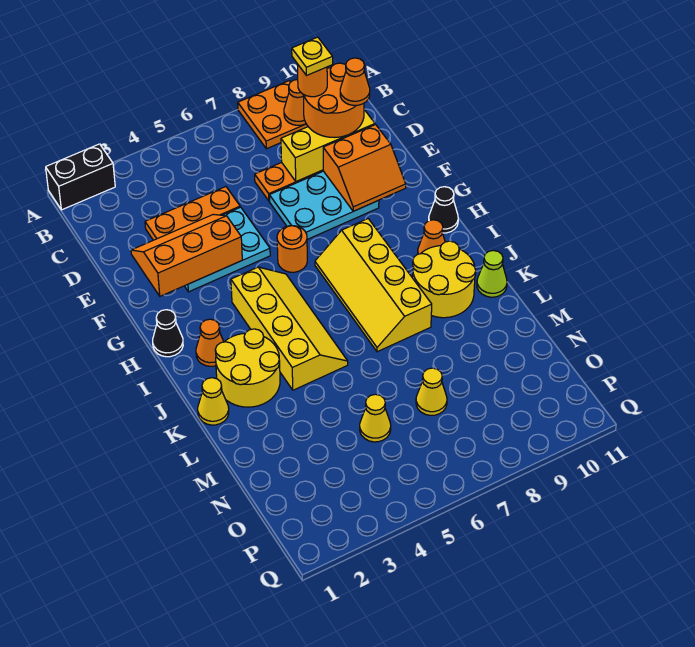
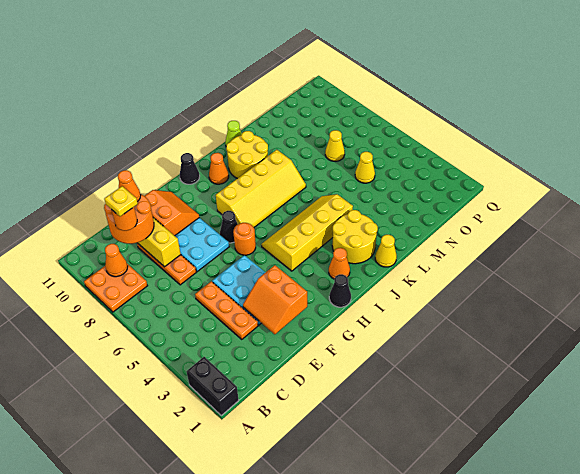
orange 2x3 slope [131,214,242,296] -> orange 2x2 slope [243,265,307,334]
none -> black 1x1 cone [220,211,238,243]

